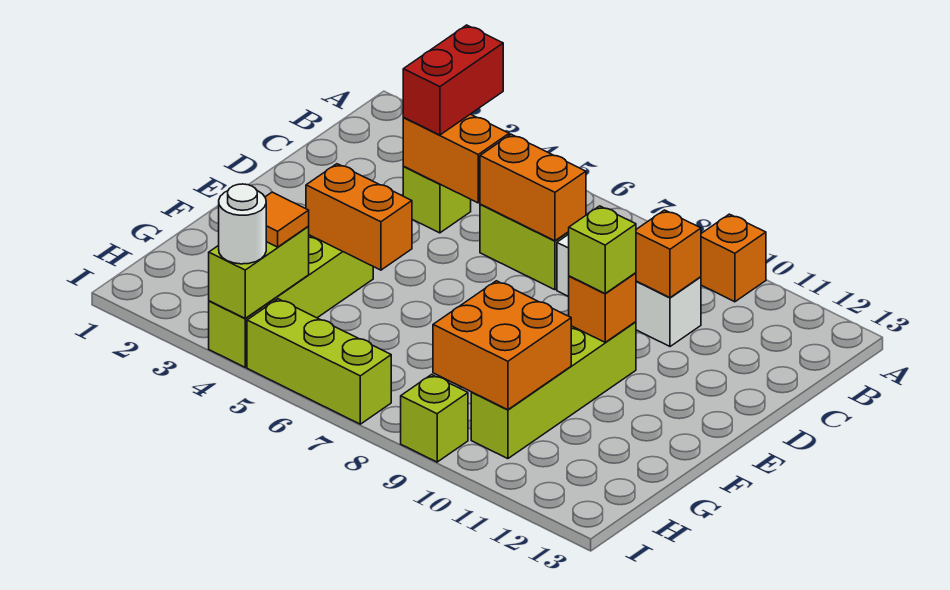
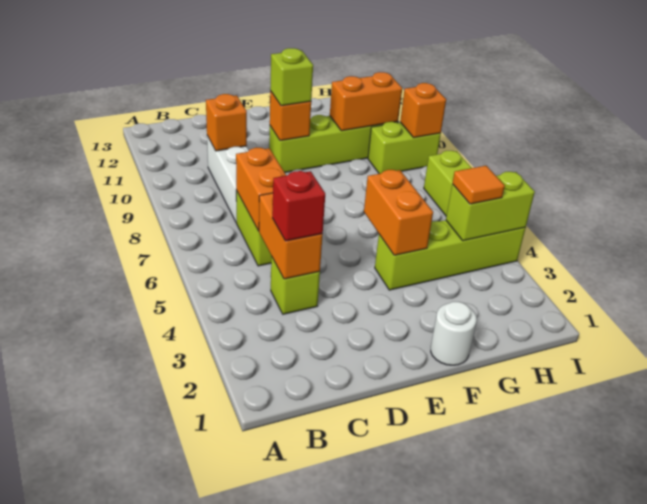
orange 1x1 brick [701,214,766,302] -> orange 1x1 brick moved to [400,83,446,138]
red 1x2 brick [403,25,503,135] -> red 1x1 brick [272,171,325,241]
orange 2x2 brick [433,281,571,410] -> orange 1x2 brick [330,72,402,131]
white 1x1 round brick [219,184,266,264] -> white 1x1 round brick moved to [431,302,477,365]
lime 1x1 brick [401,375,468,462] -> lime 1x2 brick [368,122,441,174]

